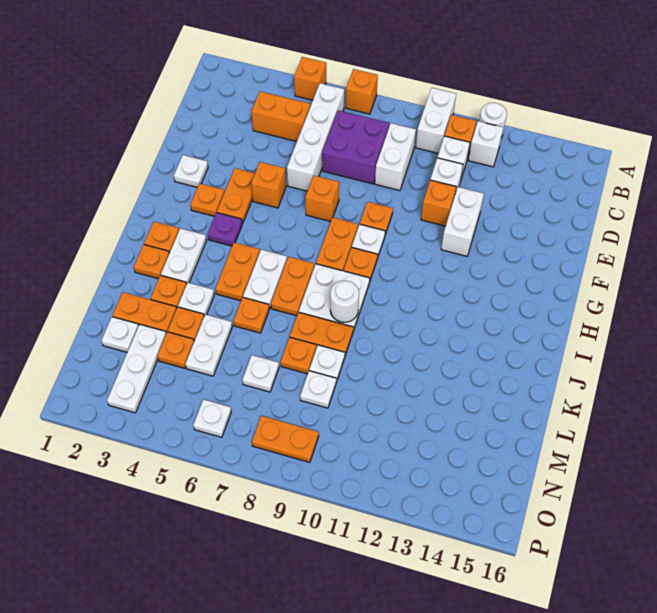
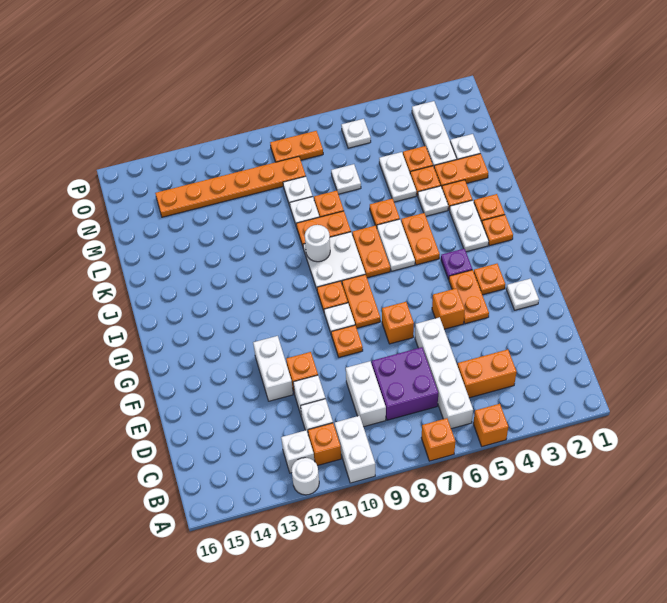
none -> orange 1x6 plate [155,157,306,217]

